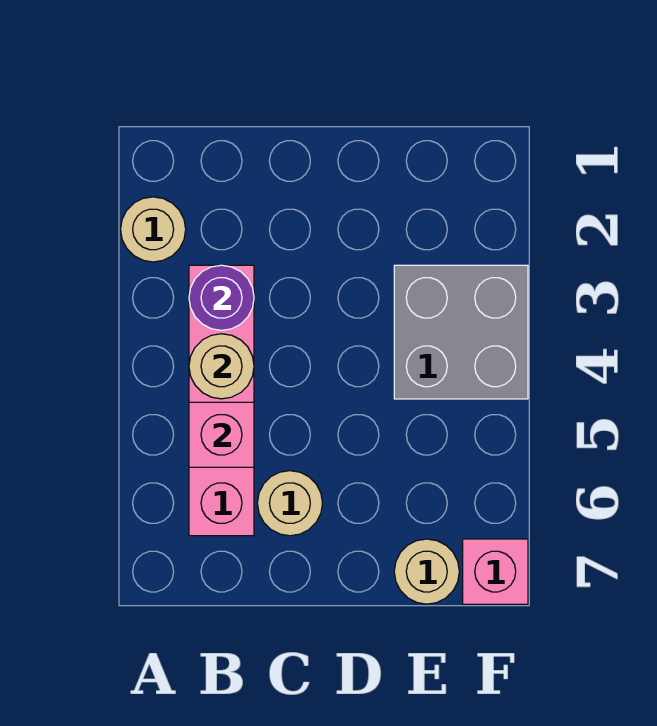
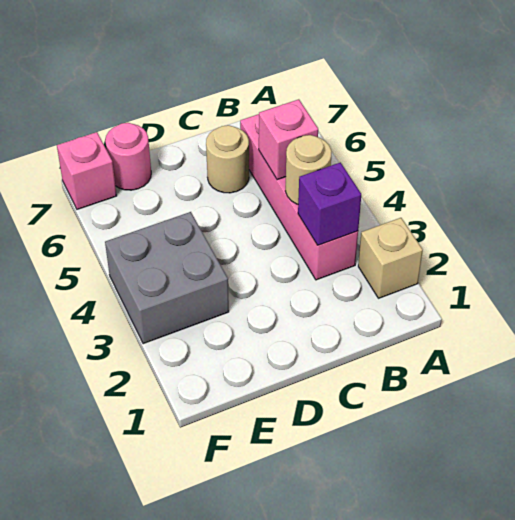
tan 1x1 round brick [121,197,186,262] -> tan 1x1 brick [358,218,423,298]
purple 1x1 round brick [189,265,254,330] -> purple 1x1 brick [298,162,361,245]
tan 1x1 round brick [394,539,459,604] -> pink 1x1 round brick [105,123,151,190]

